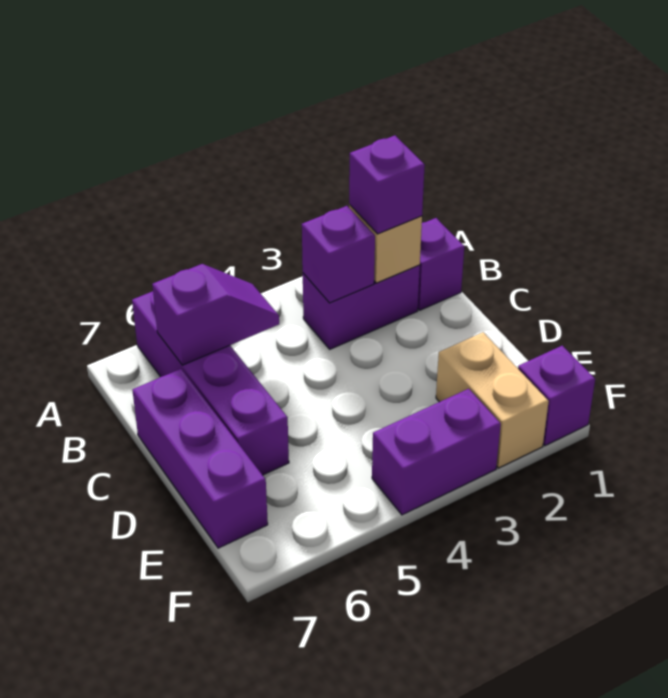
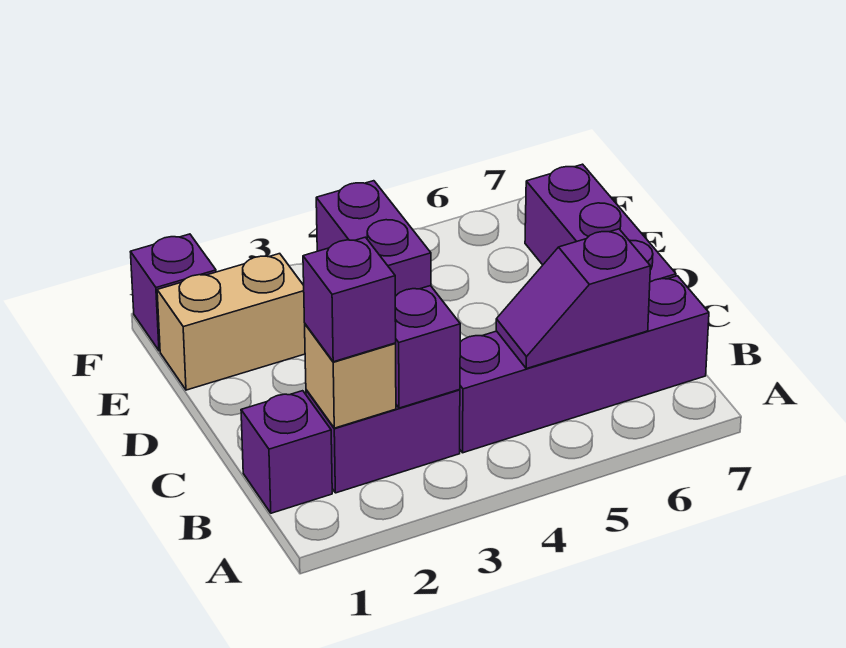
purple 1x4 brick [132,291,289,475] -> purple 1x4 brick turned to [460,276,709,453]
tan 1x2 brick [436,332,549,468] -> tan 1x2 brick turned to [157,254,305,390]
purple 1x2 brick [372,389,501,515] -> purple 1x2 brick turned to [316,181,431,296]

